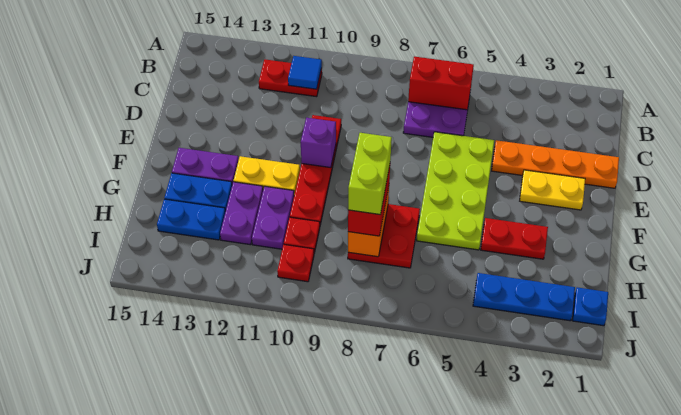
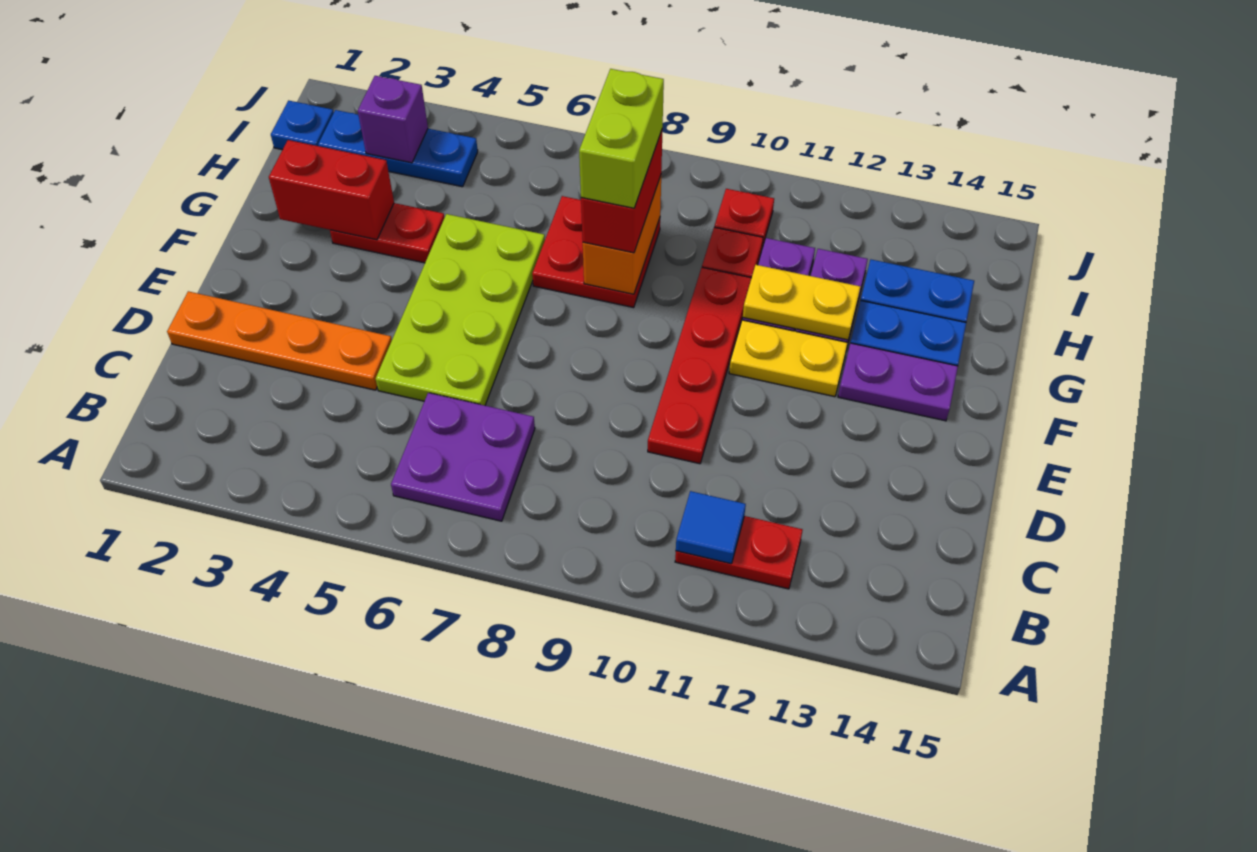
red 1x2 brick [408,57,474,110] -> red 1x2 brick moved to [269,140,394,240]
yellow 1x2 plate [520,170,585,210] -> yellow 1x2 plate moved to [743,265,860,340]
purple 1x1 brick [301,118,336,168] -> purple 1x1 brick moved to [358,76,428,163]

